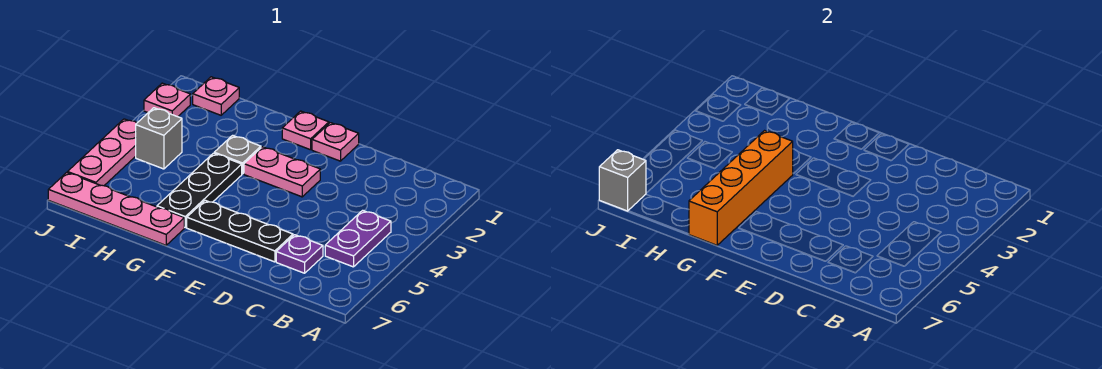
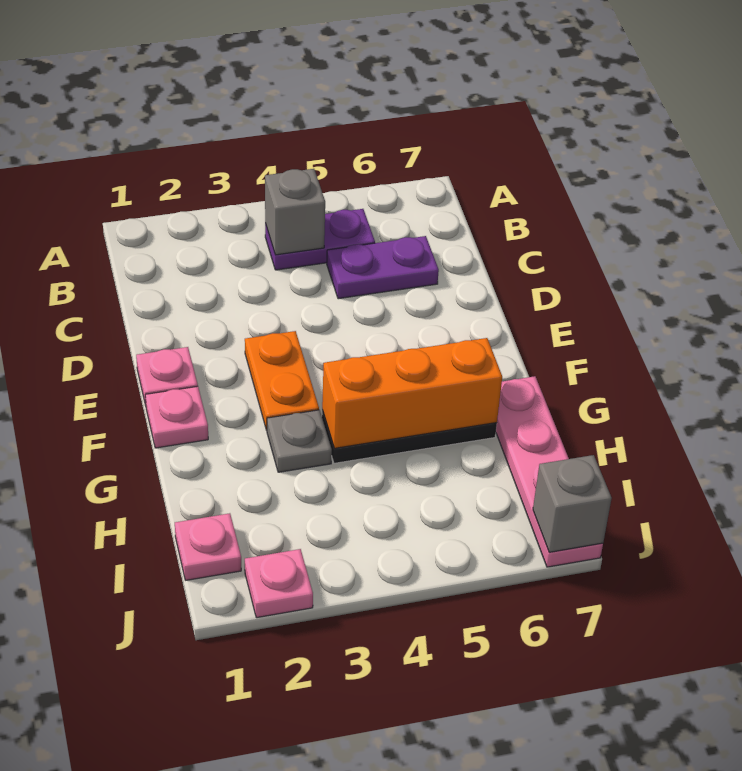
purple 1x1 plate [276,235,323,273] -> purple 1x2 plate [327,236,439,299]
black 1x3 plate [187,200,293,262] -> none
pink 1x2 plate [244,147,320,197] -> orange 1x2 plate [245,331,319,430]
orange 1x4 brick [689,131,793,245] -> orange 1x3 brick [322,338,502,448]
grey 1x1 brick [136,108,182,169] -> grey 1x1 brick moved to [265,169,325,255]
pink 1x3 plate [68,119,137,186] -> none

